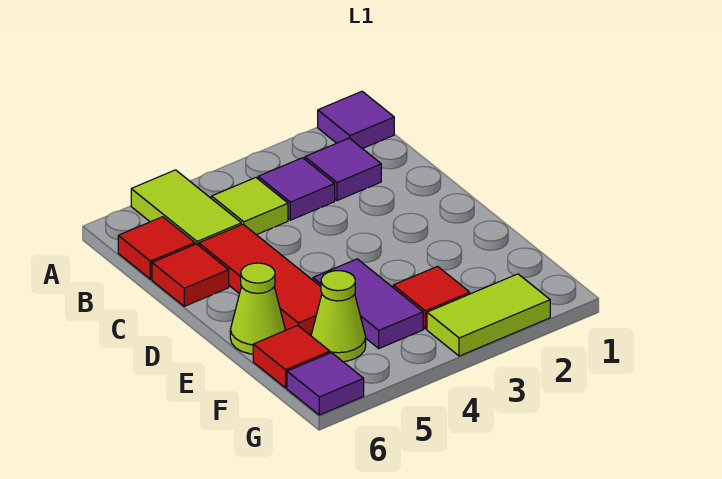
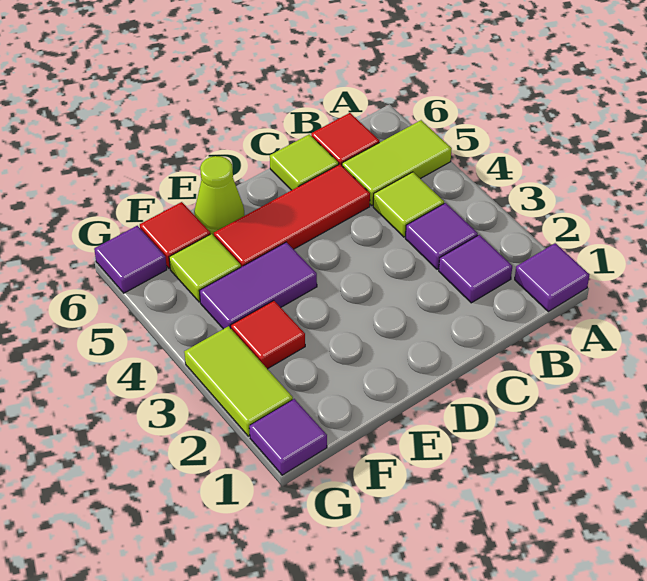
red 1x1 tile [152,244,229,306] -> lime 1x1 tile [270,134,339,190]
lime 1x1 cone [311,271,366,362] -> lime 1x1 tile [169,234,241,302]
none -> purple 1x1 tile [249,399,327,475]

